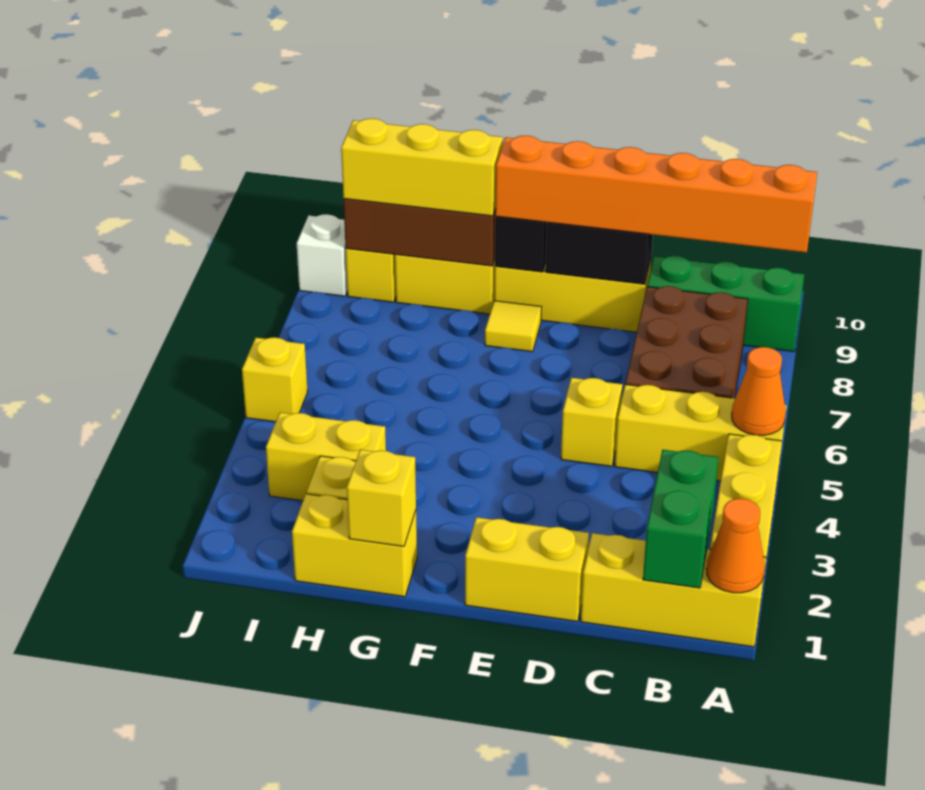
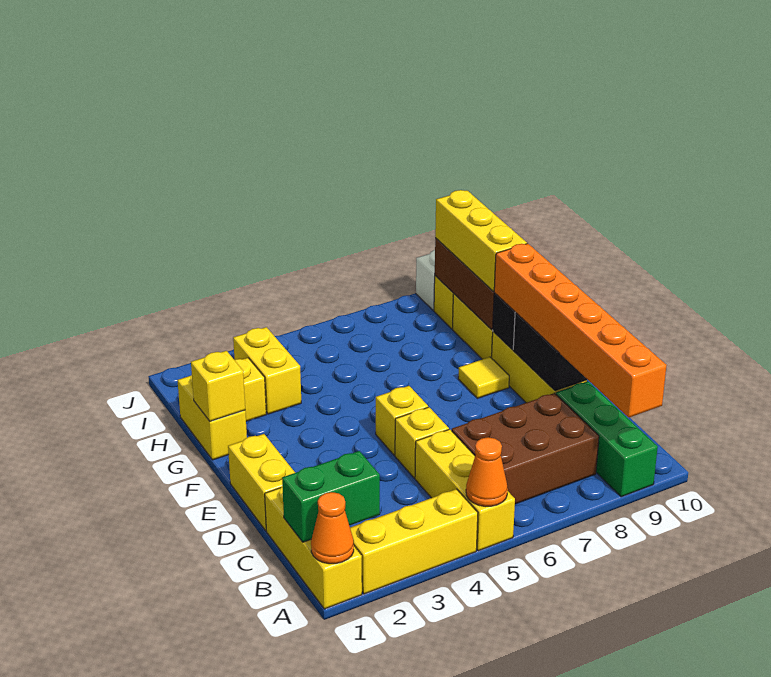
yellow 1x1 brick [242,337,308,422] -> yellow 1x1 brick moved to [376,386,428,455]

